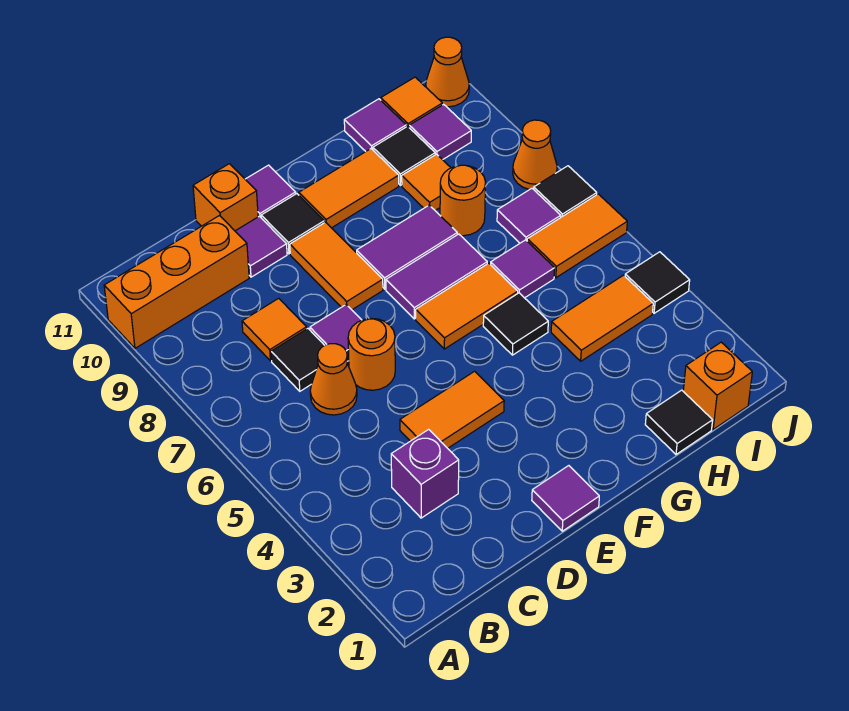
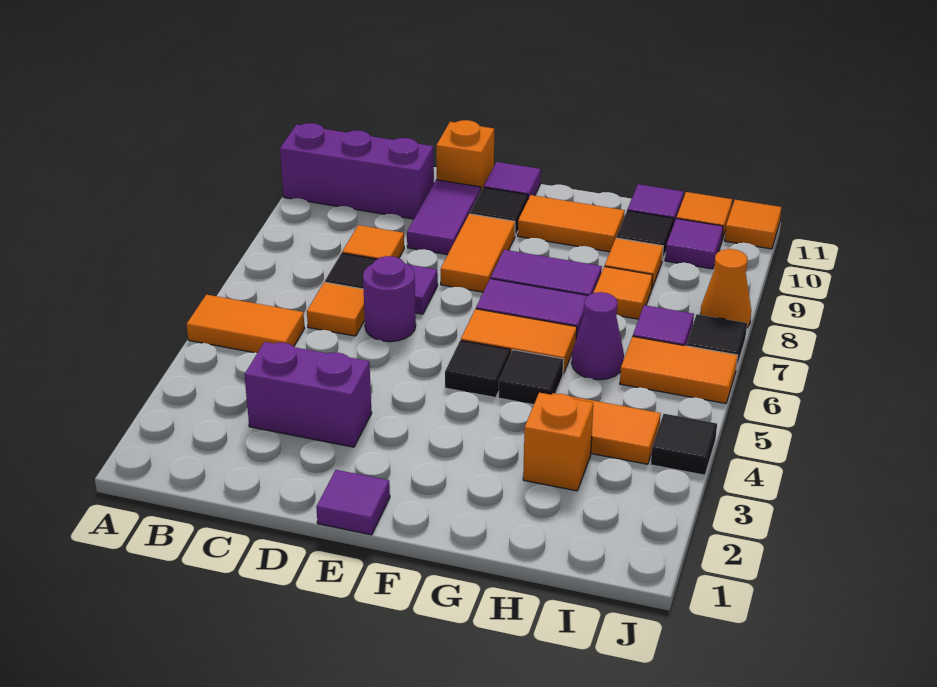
orange 1x3 brick [104,216,249,348] -> purple 1x3 brick [280,123,434,219]
purple 1x1 brick [391,429,459,518] -> purple 1x2 brick [244,342,372,447]
orange 1x1 cone [310,344,357,415] -> orange 1x1 tile [307,282,365,336]
orange 1x2 tile [400,371,504,448] -> orange 1x2 tile moved to [187,295,305,353]
orange 1x1 round brick [348,318,395,390] -> purple 1x1 round brick [363,256,416,342]
purple 1x1 tile [235,216,287,277] -> purple 1x2 tile [407,180,481,255]
black 1x1 tile [645,390,713,454] -> black 1x1 tile moved to [445,340,510,398]
purple 1x1 tile [491,240,555,298] -> purple 1x1 cone [572,292,624,380]
orange 1x1 round brick [440,165,486,236] -> orange 1x1 tile [593,266,653,319]
orange 1x1 brick [683,342,752,429] -> orange 1x1 brick moved to [523,393,593,491]
orange 1x1 cone [426,37,469,107] -> orange 1x1 tile [725,200,781,249]

